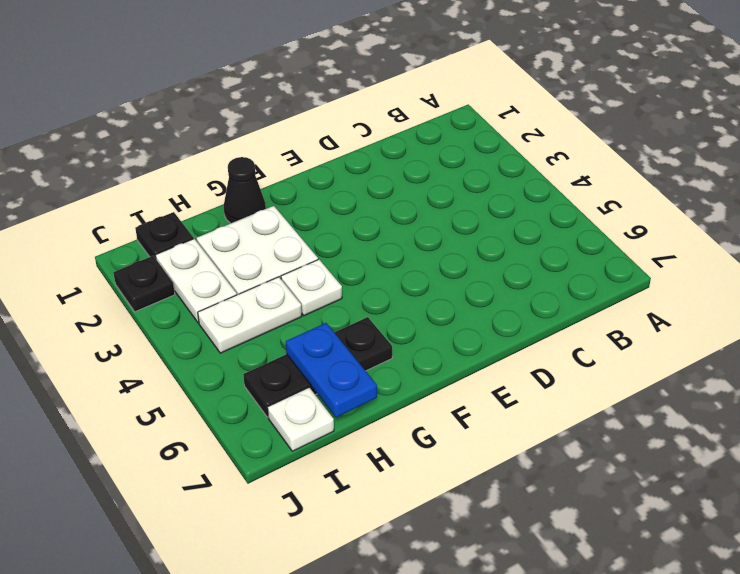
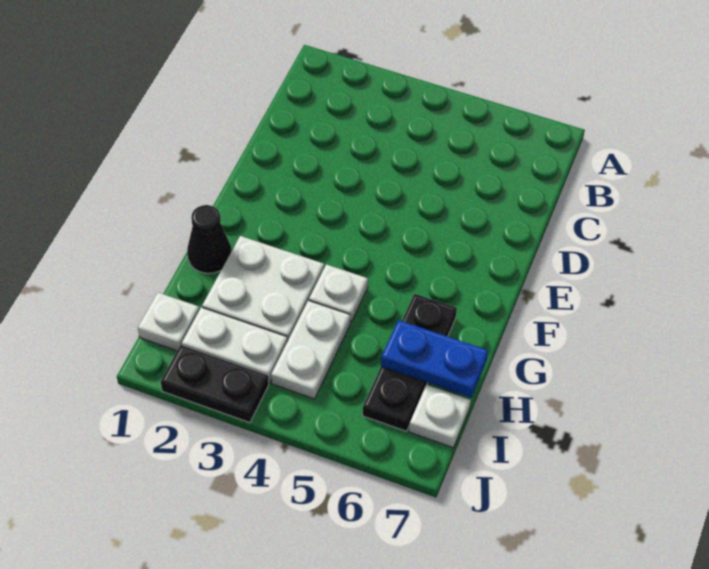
black 1x1 plate [135,212,194,259] -> white 1x1 plate [138,293,199,351]
black 1x1 plate [113,256,175,312] -> black 1x2 plate [161,345,269,423]

